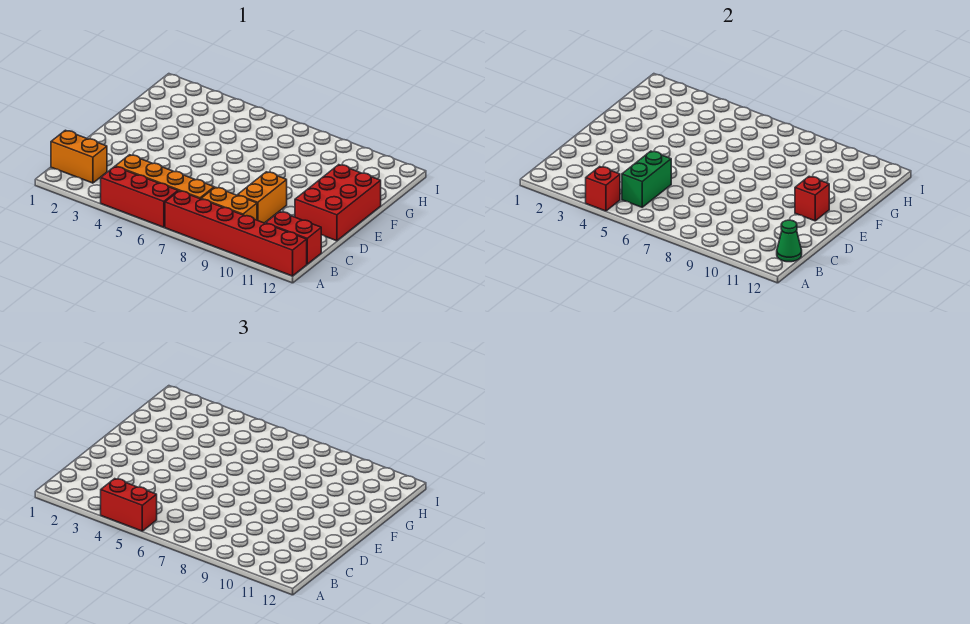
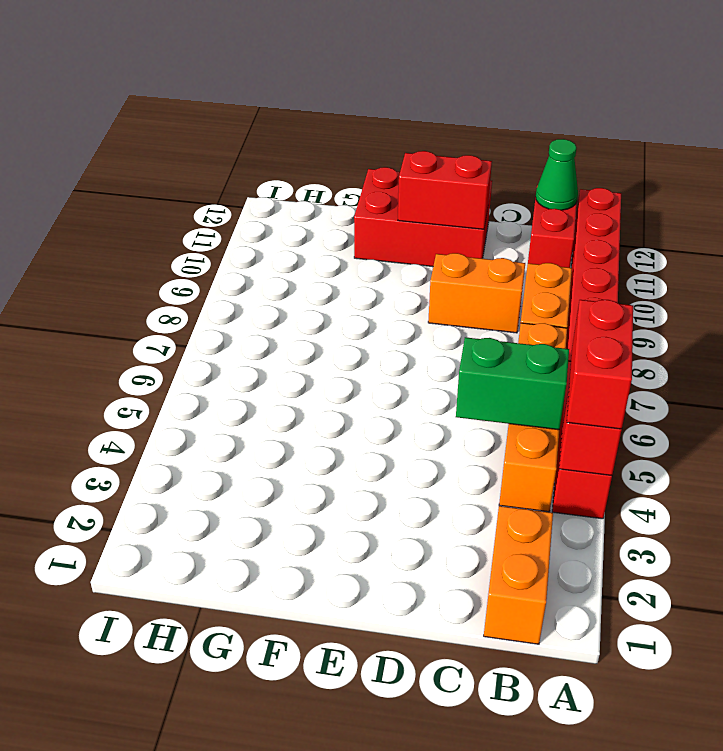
red 1x1 brick [795,176,829,221] -> red 1x2 brick [398,151,492,229]

